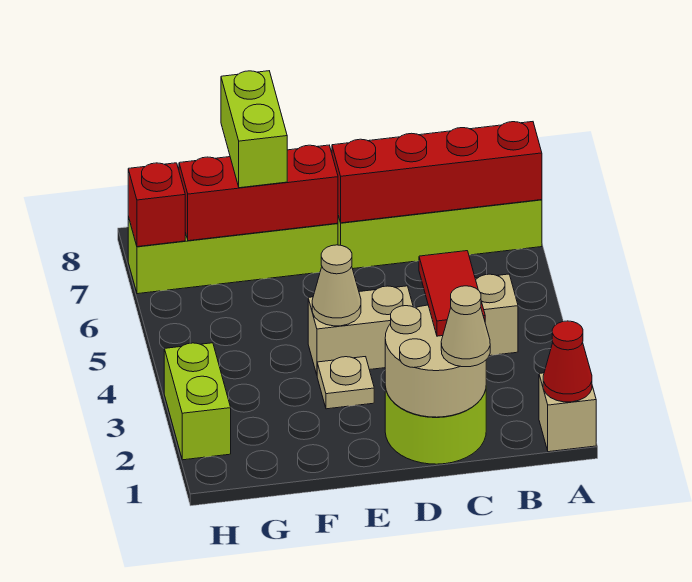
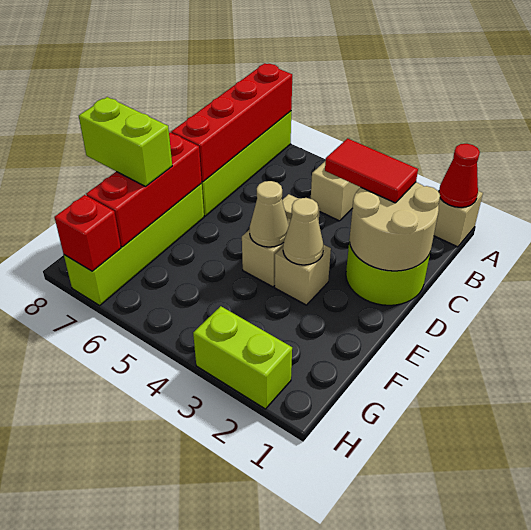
tan 1x1 cone [441,286,490,367] -> tan 1x1 cone moved to [283,198,324,265]
tan 1x1 plate [317,357,374,409] -> tan 1x1 brick [275,245,331,305]

